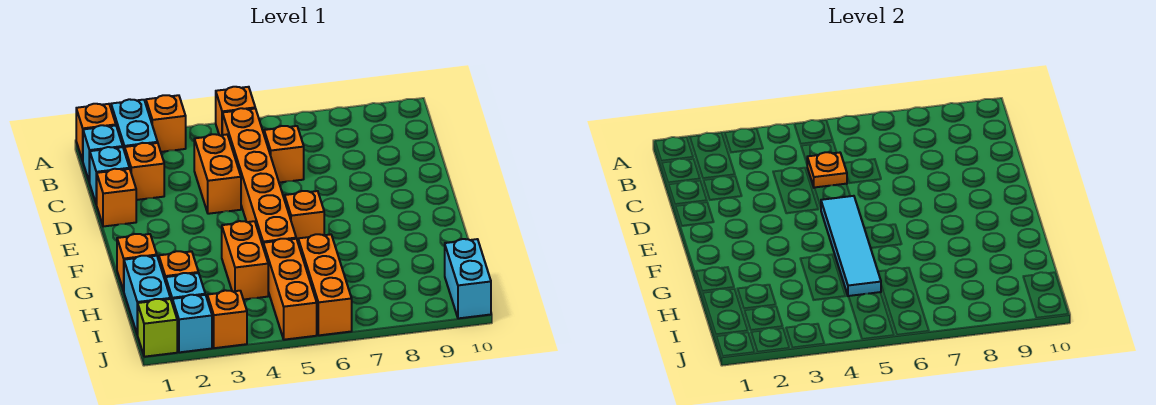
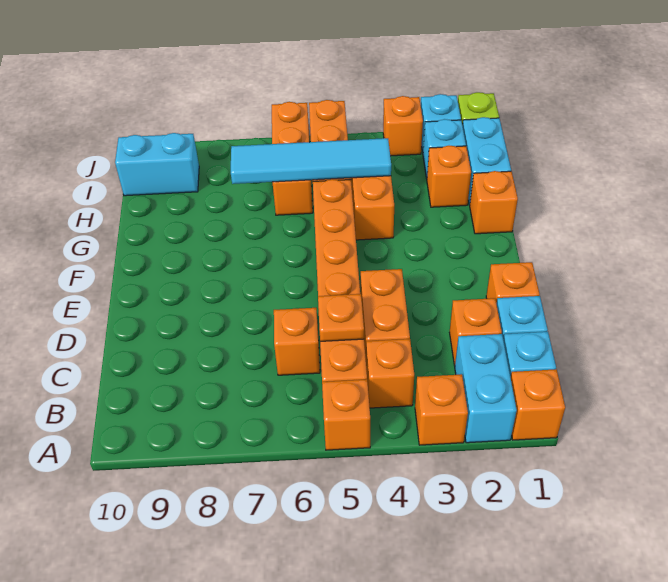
cyan 1x4 tile [821,196,881,296] -> cyan 1x4 tile turned to [231,138,391,184]
orange 1x1 brick [285,191,324,242] -> orange 1x1 brick moved to [366,339,414,408]
cyan 1x2 brick [445,239,491,318] -> cyan 1x2 brick turned to [115,133,199,196]

